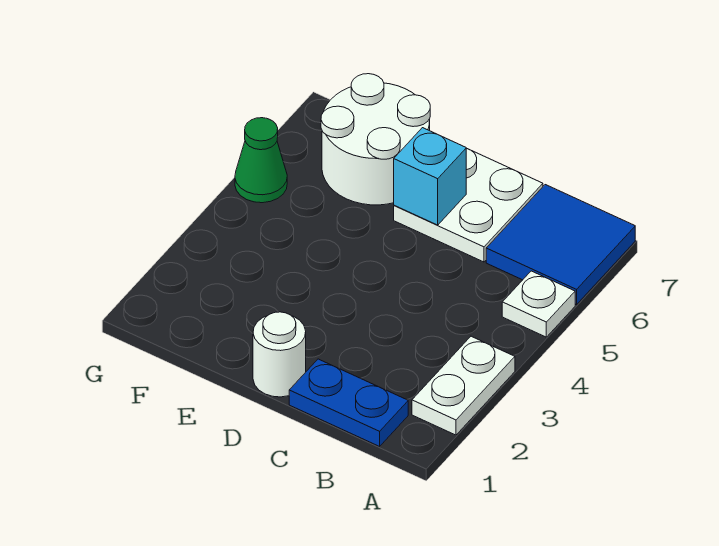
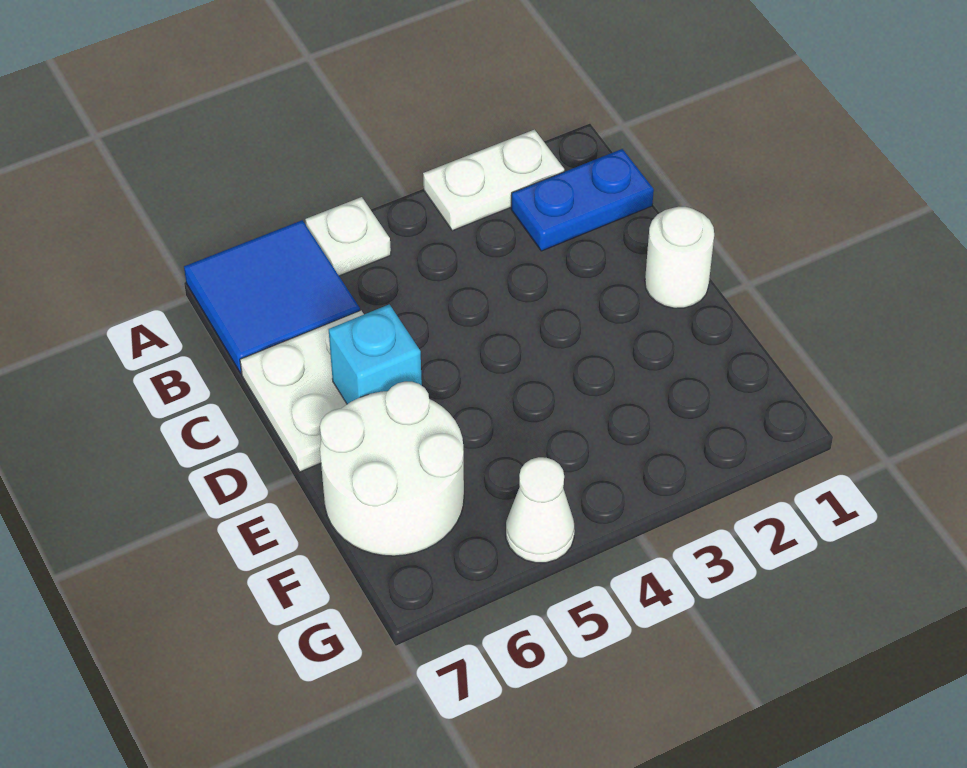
blue 1x2 plate [289,359,408,446] -> blue 1x2 plate turned to [511,149,654,251]
green 1x1 cone [235,118,287,203] -> white 1x1 cone [506,457,575,563]

